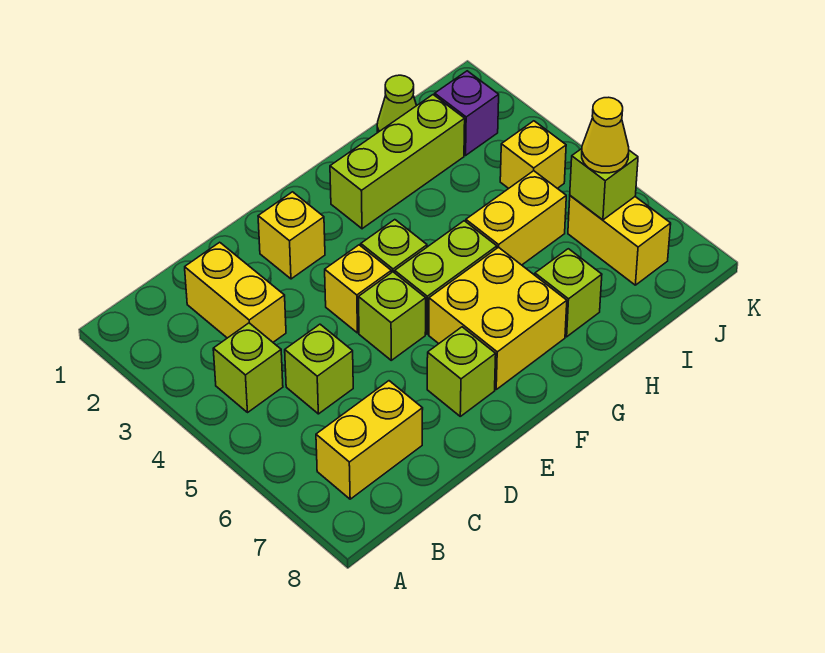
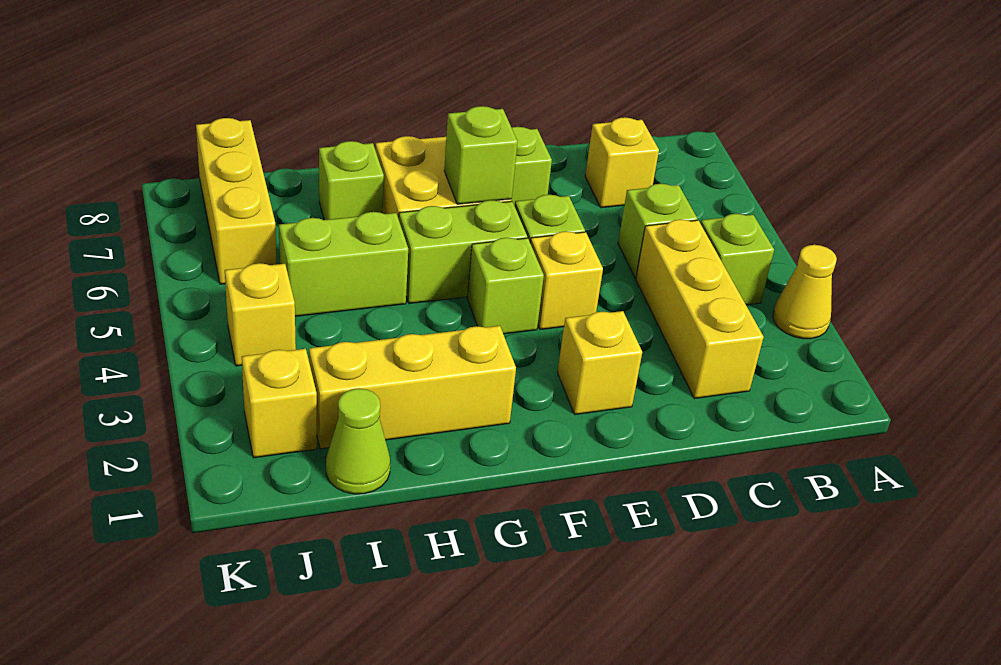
yellow 1x2 brick [316,381,423,499] -> yellow 1x1 brick [585,117,659,208]
yellow 1x2 brick [185,242,286,342] -> yellow 1x3 brick [636,219,764,399]
lime 1x3 brick [330,95,465,229] -> yellow 1x3 brick [309,326,516,449]
yellow 1x2 brick [466,171,566,265] -> lime 1x2 brick [279,212,408,316]
purple 1x1 brick [435,71,499,155] -> yellow 1x1 brick [242,349,317,458]
yellow 1x2 brick [568,196,671,285] -> yellow 1x3 brick [196,118,277,284]
lime 1x1 brick [570,149,638,220] -> lime 1x1 brick moved to [444,106,518,204]
yellow 1x1 cone [582,97,629,173] -> yellow 1x1 cone moved to [773,245,837,339]

